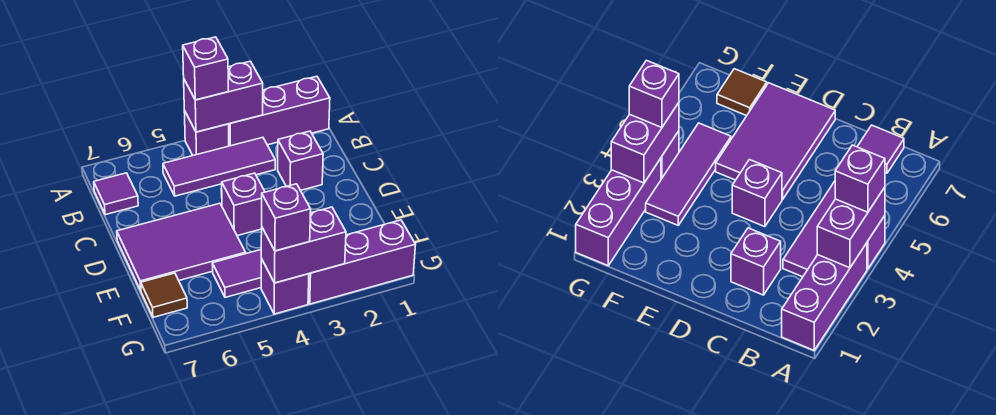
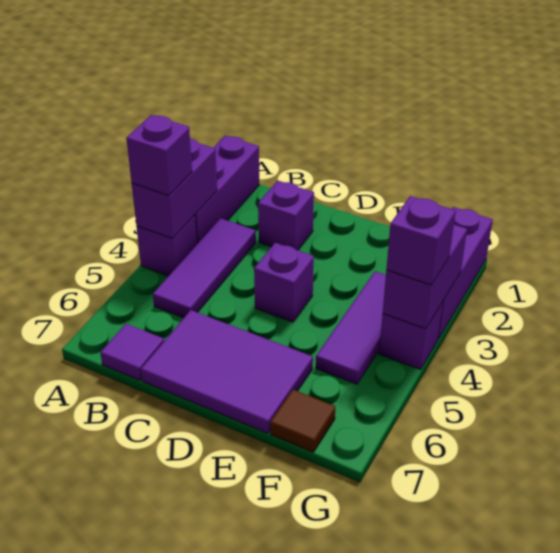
purple 2x3 tile [117,203,246,290] -> purple 2x3 tile turned to [141,310,313,433]

